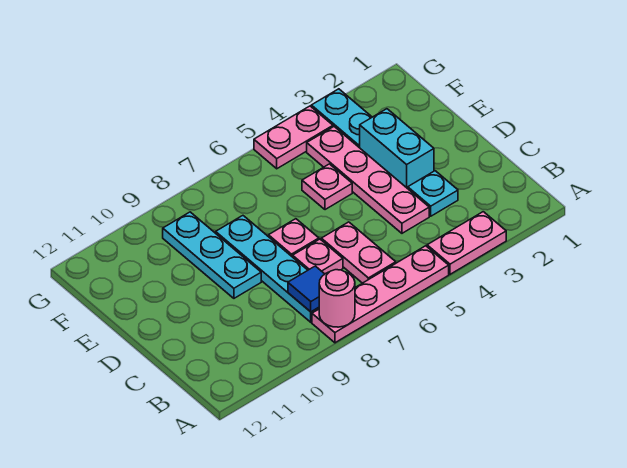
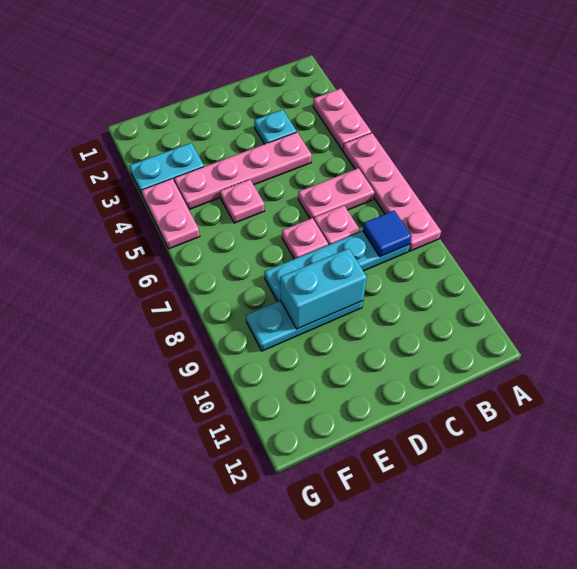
pink 1x1 round brick [319,270,355,327] -> none
cyan 1x2 brick [360,109,434,189] -> cyan 1x2 brick moved to [280,248,367,329]

